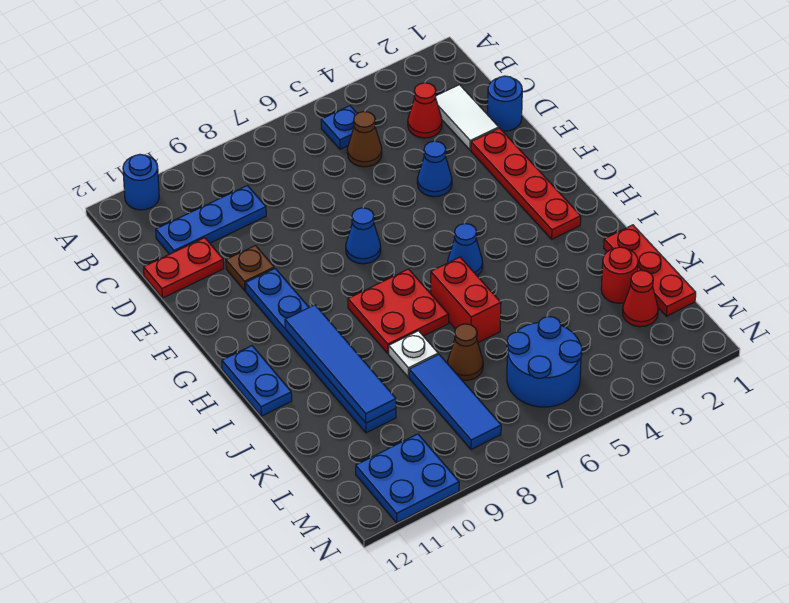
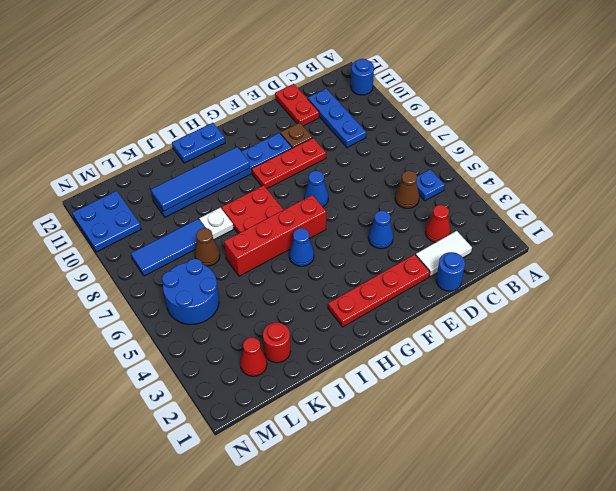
red 1x2 brick [431,257,501,343] -> red 1x4 brick [224,195,326,276]
red 1x3 plate [604,225,696,316] -> red 1x3 plate moved to [252,138,326,189]

